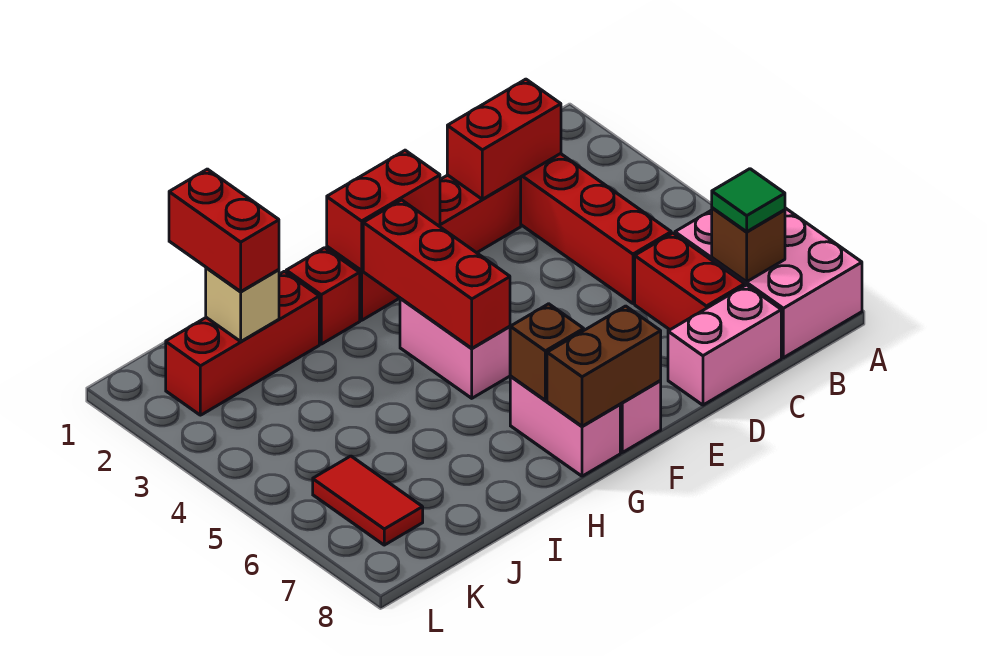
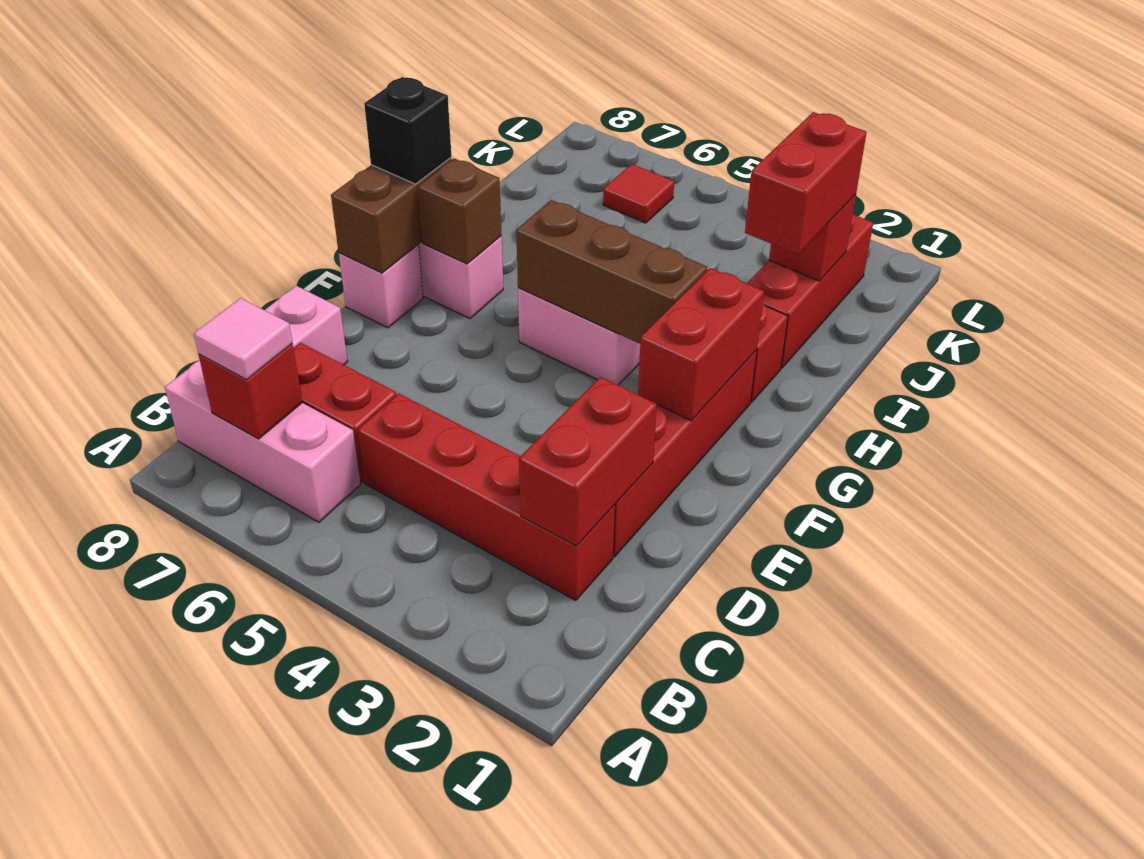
pink 2x3 brick [675,208,862,358] -> pink 1x3 brick [165,360,361,522]
brown 1x1 brick [712,208,785,282] -> red 1x1 brick [199,344,302,439]
green 1x1 tile [712,169,785,232] -> pink 1x1 tile [194,298,292,379]
red 1x3 brick [363,200,510,348] -> brown 1x3 brick [516,200,707,344]
none -> black 1x1 brick [364,77,452,184]
red 1x2 brick [169,169,279,291] -> red 1x2 brick turned to [745,112,867,255]
tan 1x1 brick [206,268,279,341] -> red 1x1 brick [769,194,856,281]
red 1x2 tile [313,456,423,545] -> red 1x1 tile [603,164,674,223]

